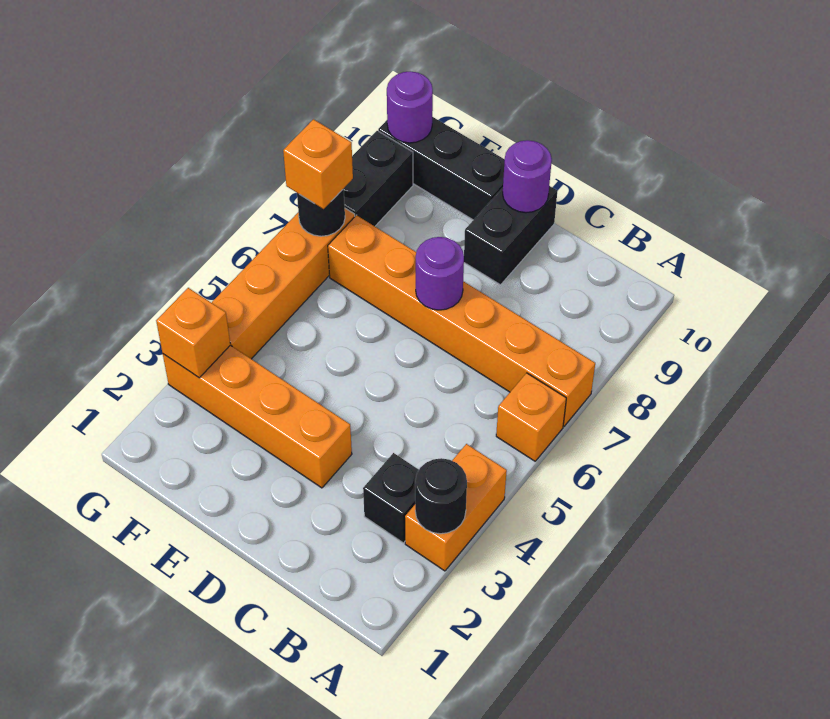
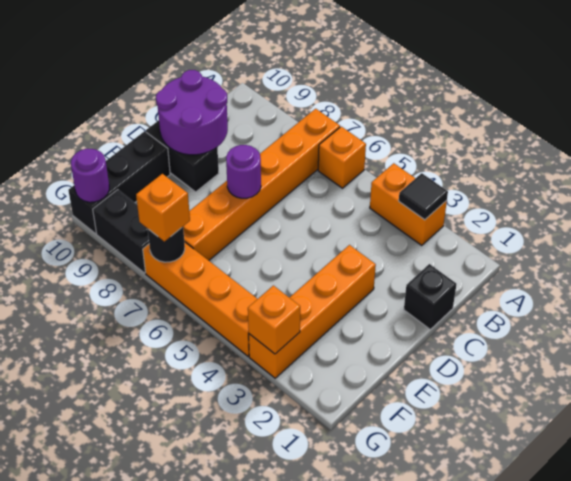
black 1x1 round brick [415,458,467,534] -> black 1x1 tile [399,173,448,220]
black 1x1 brick [363,453,419,543] -> black 1x1 brick moved to [404,264,456,329]
purple 1x1 round brick [503,140,552,213] -> purple 2x2 round brick [156,70,228,155]

